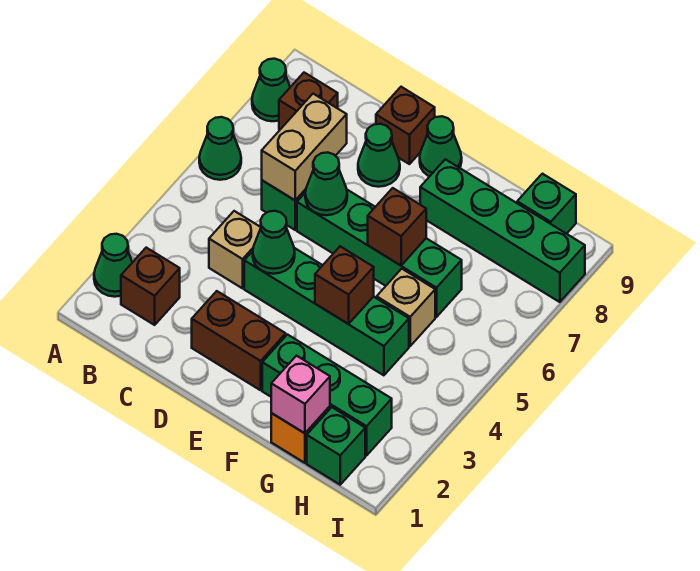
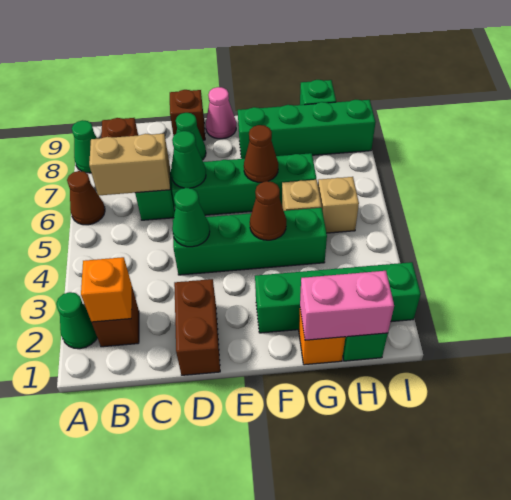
green 1x1 cone [199,117,241,180] -> brown 1x1 cone [67,171,105,225]
none -> orange 1x1 brick [81,257,132,322]
tan 1x1 brick [209,211,261,288] -> tan 1x1 brick moved to [318,177,359,233]
tan 1x2 brick [262,94,347,200] -> tan 1x2 brick turned to [89,134,170,196]
brown 1x2 brick [192,291,286,390] -> brown 1x2 brick turned to [174,279,220,375]
green 1x1 cone [420,116,462,176] -> pink 1x1 cone [206,87,236,139]
green 1x3 brick [262,335,392,455] -> green 1x4 brick [255,262,421,333]
brown 1x1 brick [315,246,374,324] -> brown 1x1 cone [250,181,286,240]
brown 1x1 brick [368,188,426,265] -> brown 1x1 cone [244,125,278,182]
pink 1x1 brick [271,356,330,433] -> pink 1x2 brick [300,271,394,340]

